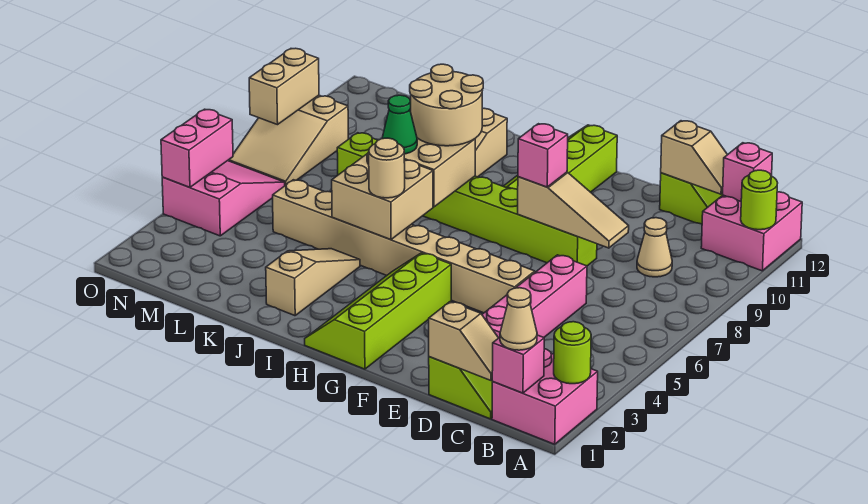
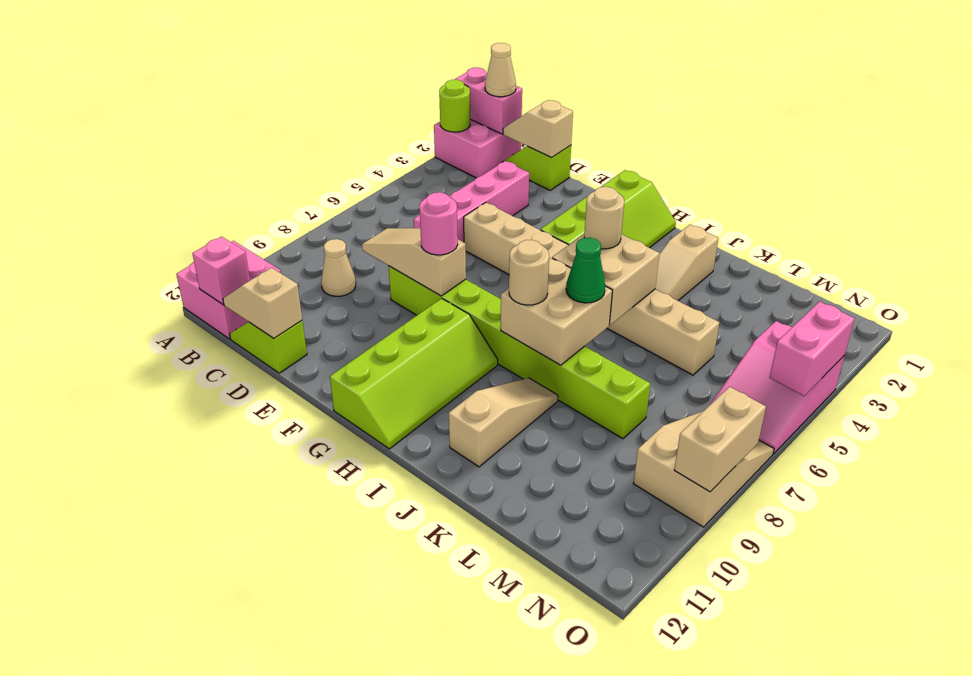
lime 1x1 round brick [741,170,777,230] -> none
pink 1x1 brick [492,335,544,393] -> pink 1x2 brick [455,68,522,134]
pink 1x1 brick [518,124,568,187] -> pink 1x1 round brick [419,192,458,255]
tan 2x2 round brick [410,64,483,146] -> tan 1x1 round brick [509,240,549,305]

